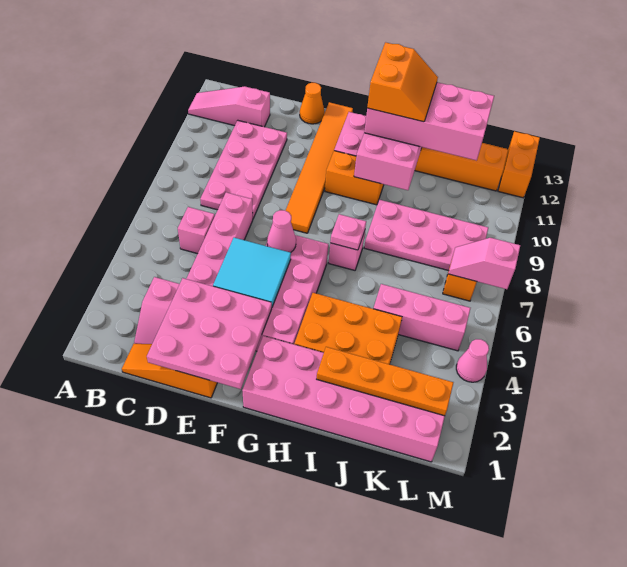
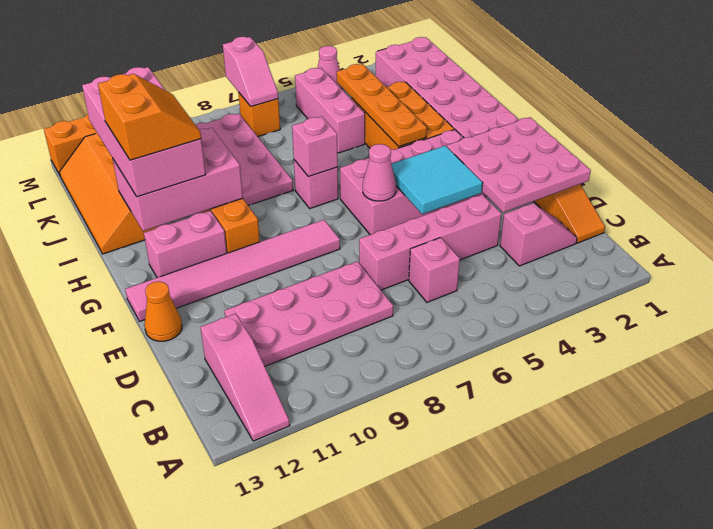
orange 1x6 tile [286,102,353,233] -> pink 1x6 tile [125,220,340,321]
pink 1x1 plate [330,214,366,250] -> pink 1x1 brick [292,116,338,177]
orange 2x2 slope [367,42,438,122] -> orange 2x2 slope turned to [98,74,201,160]
orange 1x4 plate [317,347,453,416] -> orange 1x4 plate moved to [337,64,427,147]

